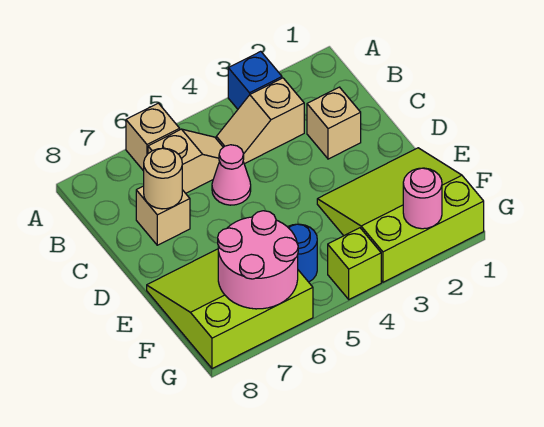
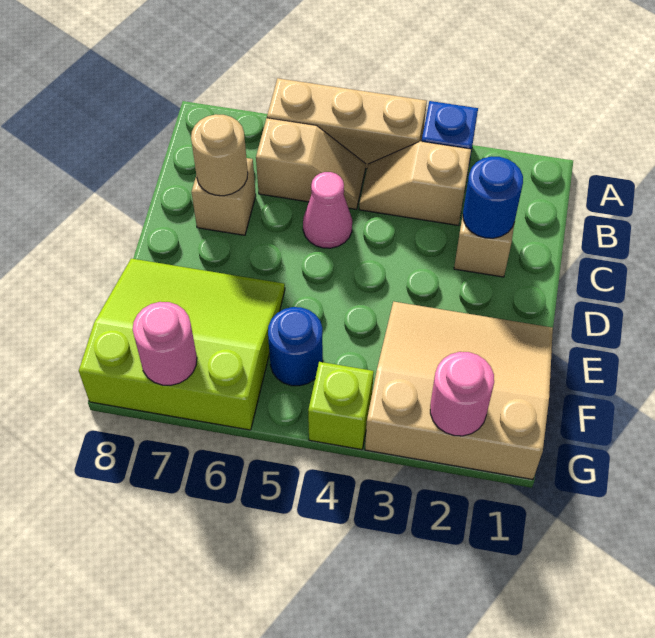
tan 1x1 brick [126,103,180,171] -> tan 1x3 brick [267,78,427,169]
none -> blue 1x1 round brick [463,156,523,238]
lime 3x3 slope [317,148,484,282] -> tan 3x3 slope [365,301,553,480]
pink 2x2 round brick [218,211,298,309] -> pink 1x1 round brick [133,302,197,385]

